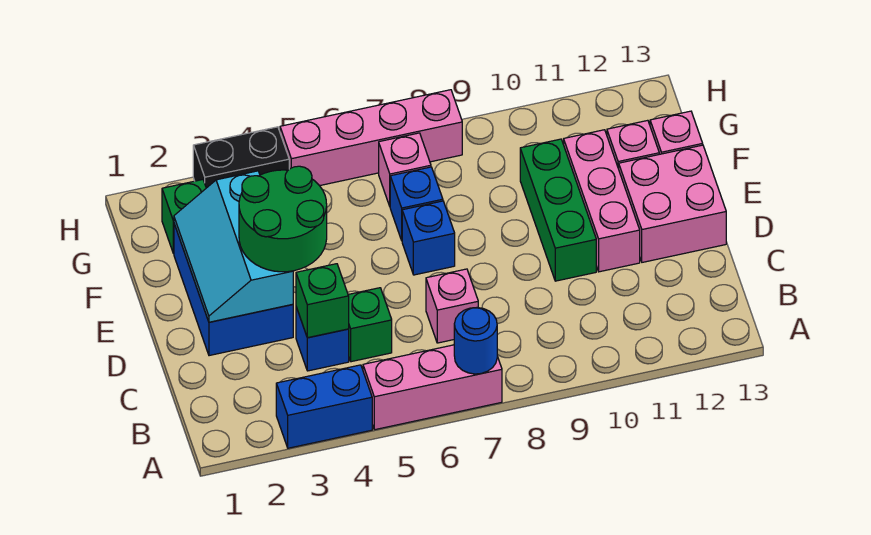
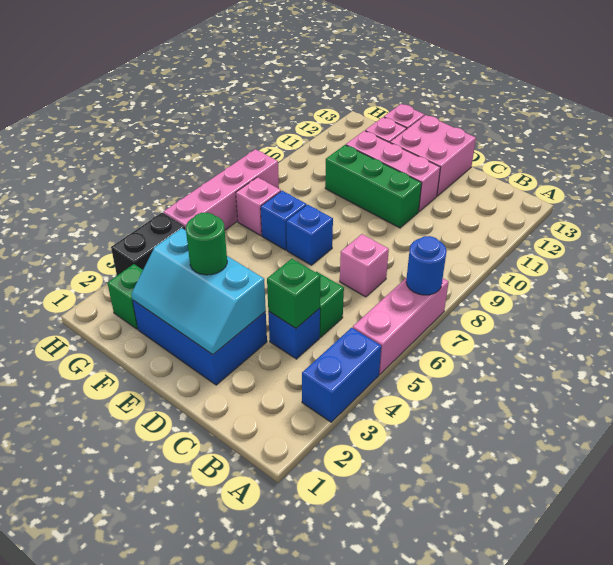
green 2x2 round brick [239,166,327,272] -> green 1x1 round brick [186,212,227,275]

